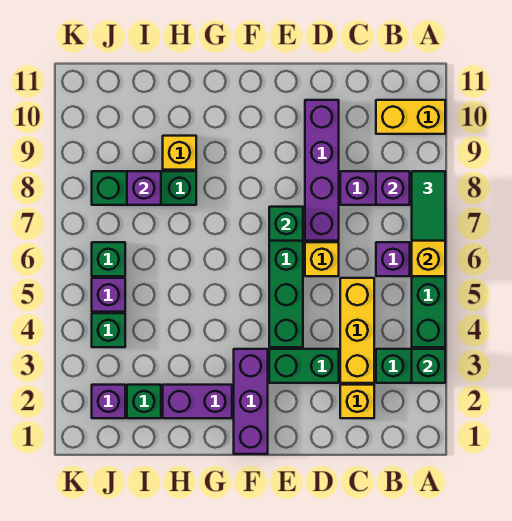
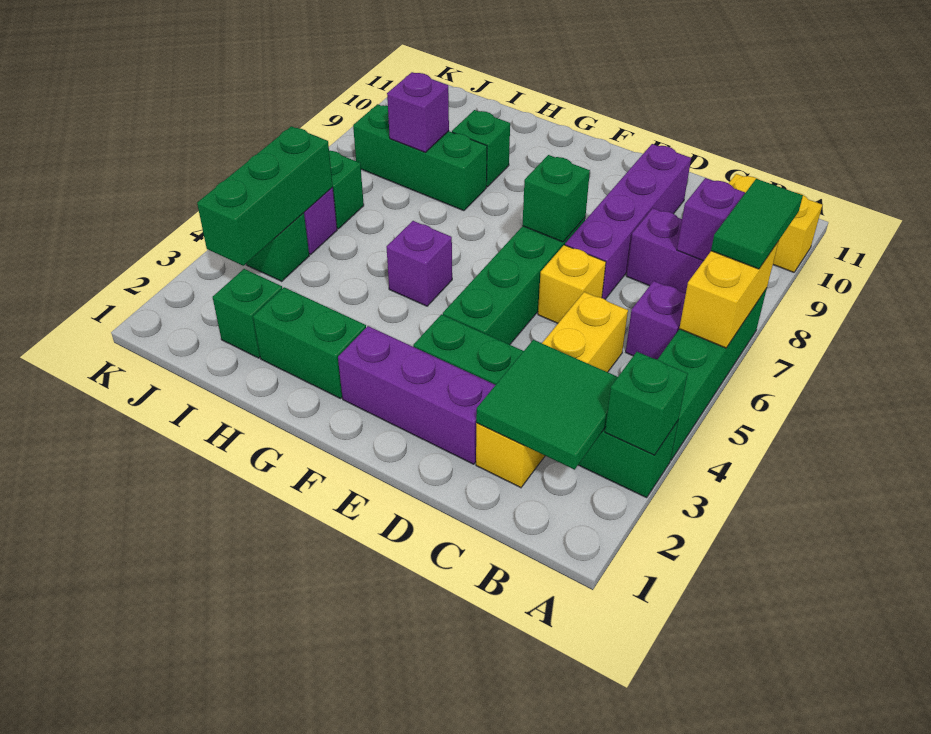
none -> green 2x2 tile [476,340,618,470]
purple 1x3 brick [234,349,268,454] -> purple 1x3 brick turned to [338,326,495,464]
purple 1x2 brick [163,385,232,418] -> green 1x2 brick [253,287,366,398]
yellow 1x1 brick [163,136,196,170] -> green 1x1 brick [452,110,510,187]
purple 1x1 brick [92,385,125,418] -> purple 1x1 brick moved to [387,221,452,306]
none -> green 1x3 brick [197,126,333,266]

